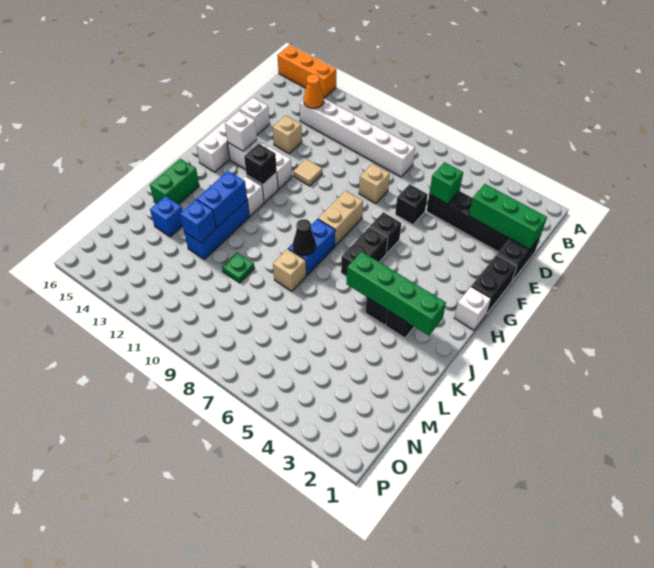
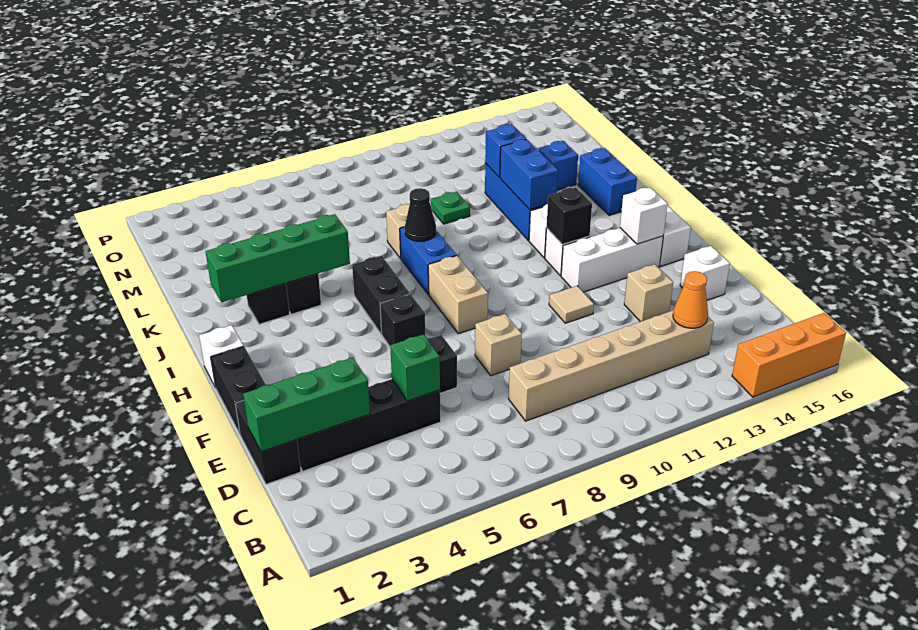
white 1x6 brick [300,99,415,177] -> tan 1x6 brick [509,310,714,421]
green 1x2 brick [150,159,199,204] -> blue 1x2 brick [578,148,637,216]

